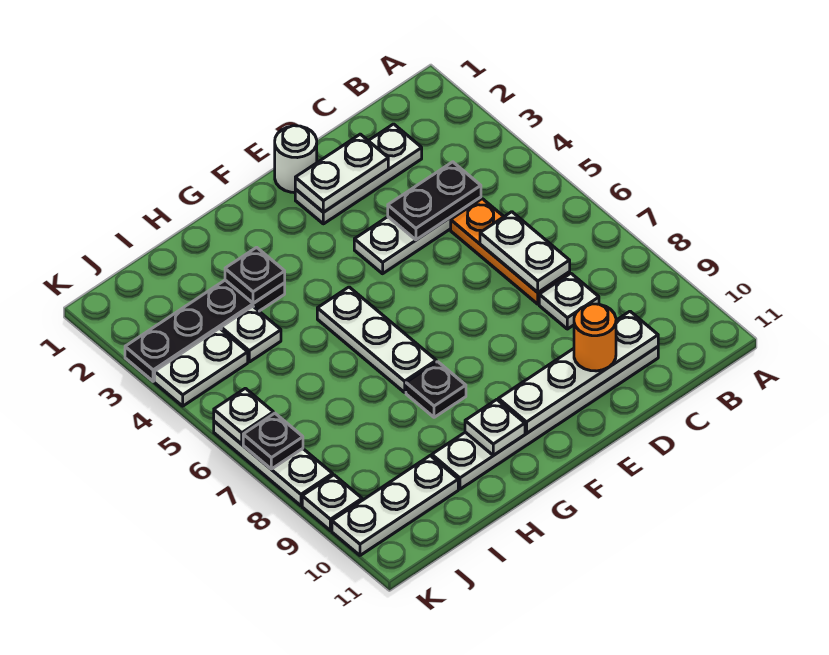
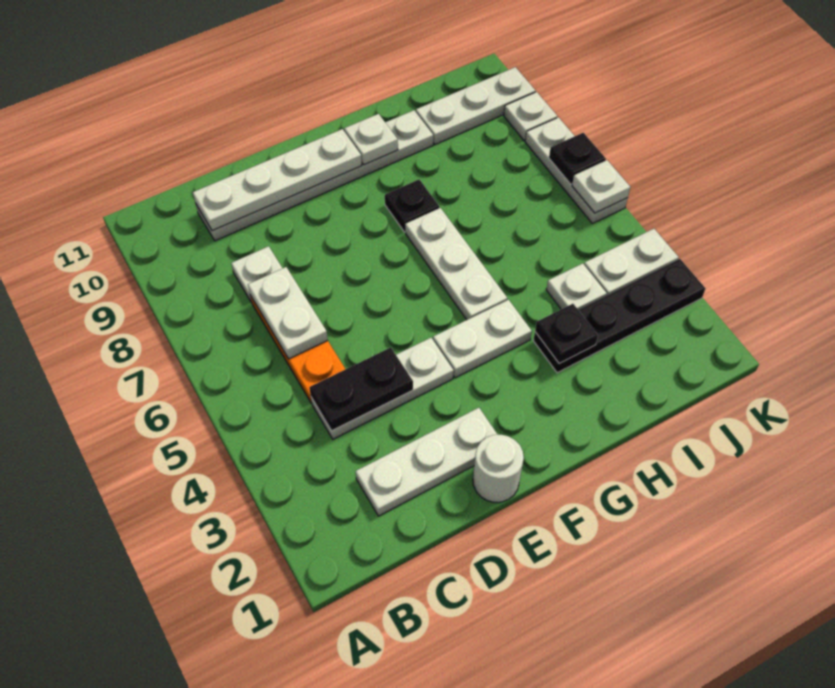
white 1x2 plate [295,134,388,212] -> white 1x2 plate moved to [433,300,532,378]
orange 1x1 round brick [574,304,616,371] -> none

